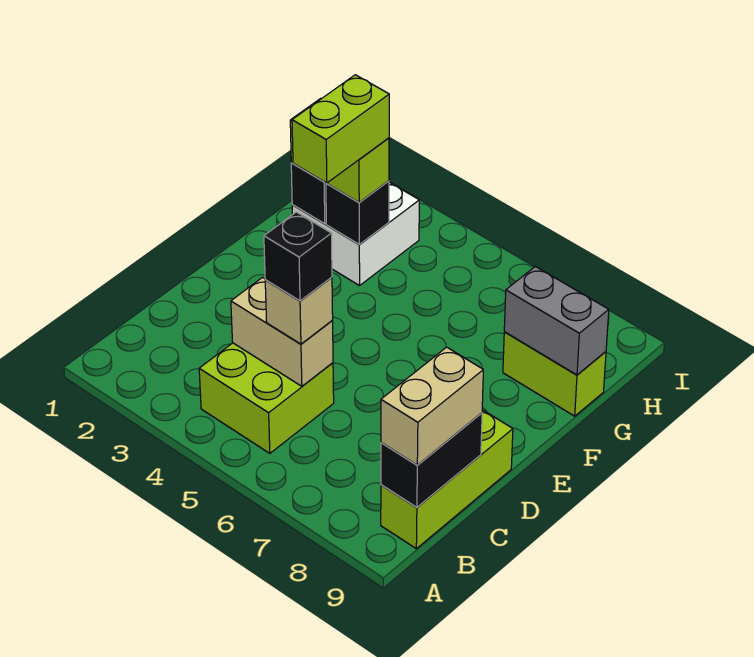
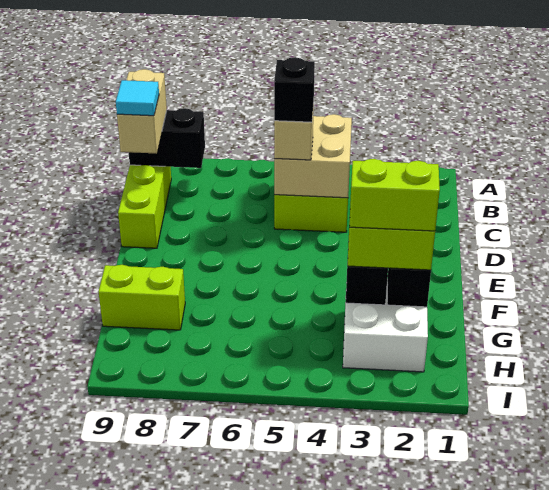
black 1x2 brick [381,413,482,507] -> black 1x2 brick turned to [129,108,205,168]
tan 1x2 brick [231,278,333,386] -> tan 2x2 brick [274,114,352,198]
none -> cyan 1x1 tile [116,80,159,116]
lime 1x2 brick [292,75,389,183] -> lime 1x2 brick turned to [349,159,440,231]
grey 1x2 brick [504,267,609,375] -> none

